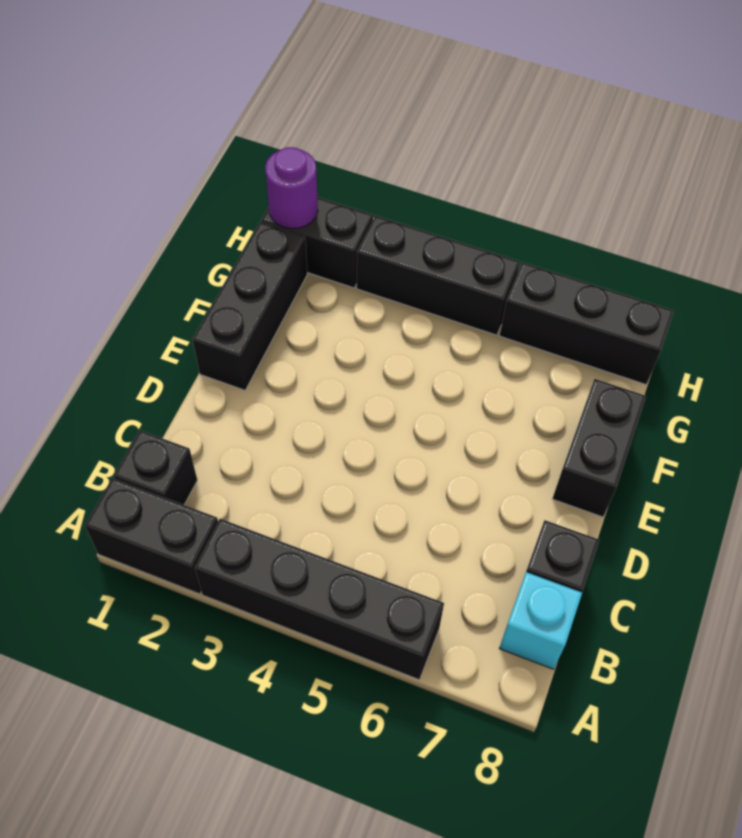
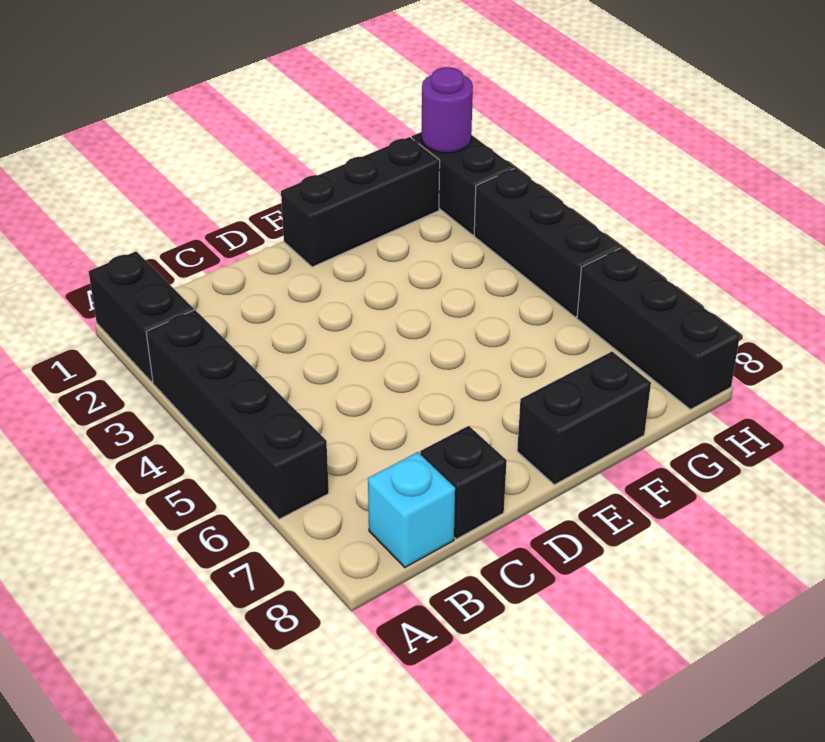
black 1x1 brick [114,430,197,505] -> none

